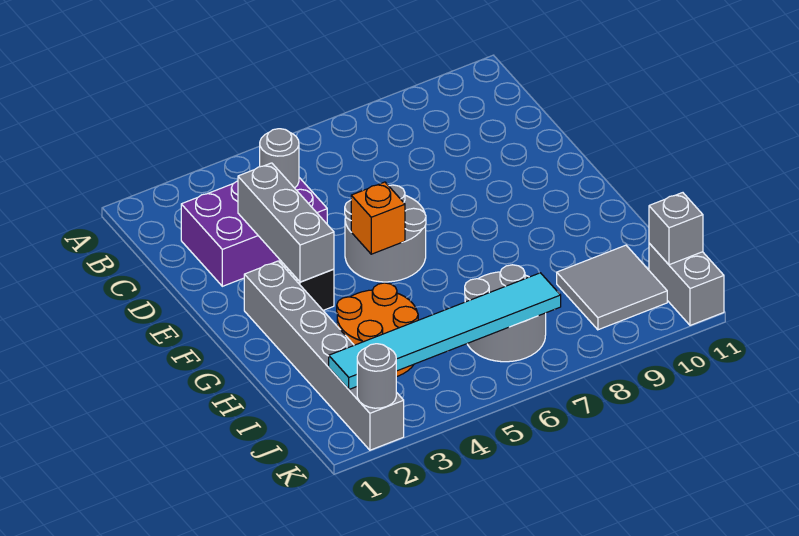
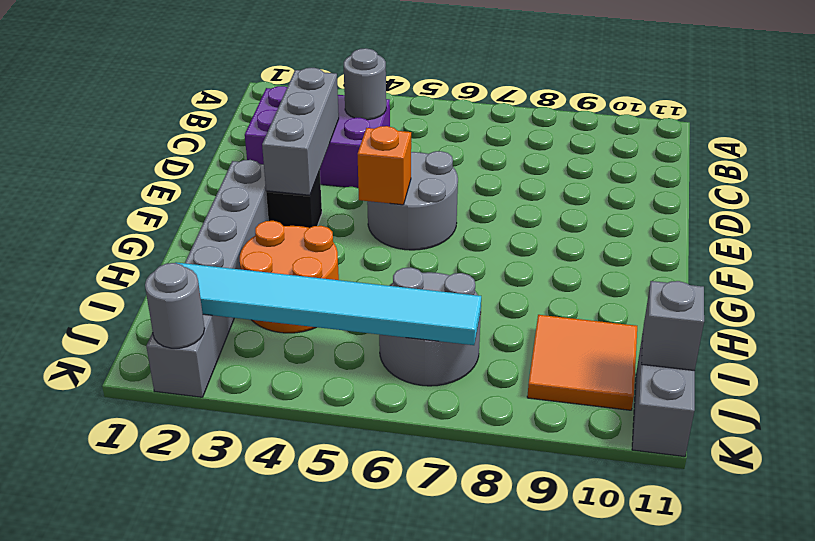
grey 2x2 tile [557,245,667,330] -> orange 2x2 tile [527,315,637,410]

